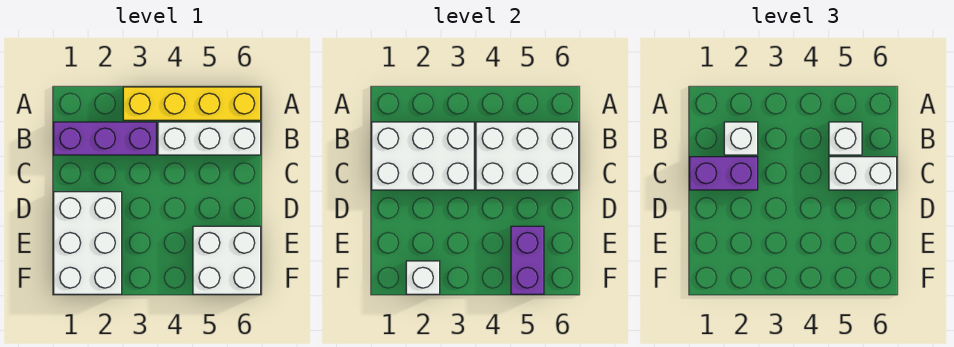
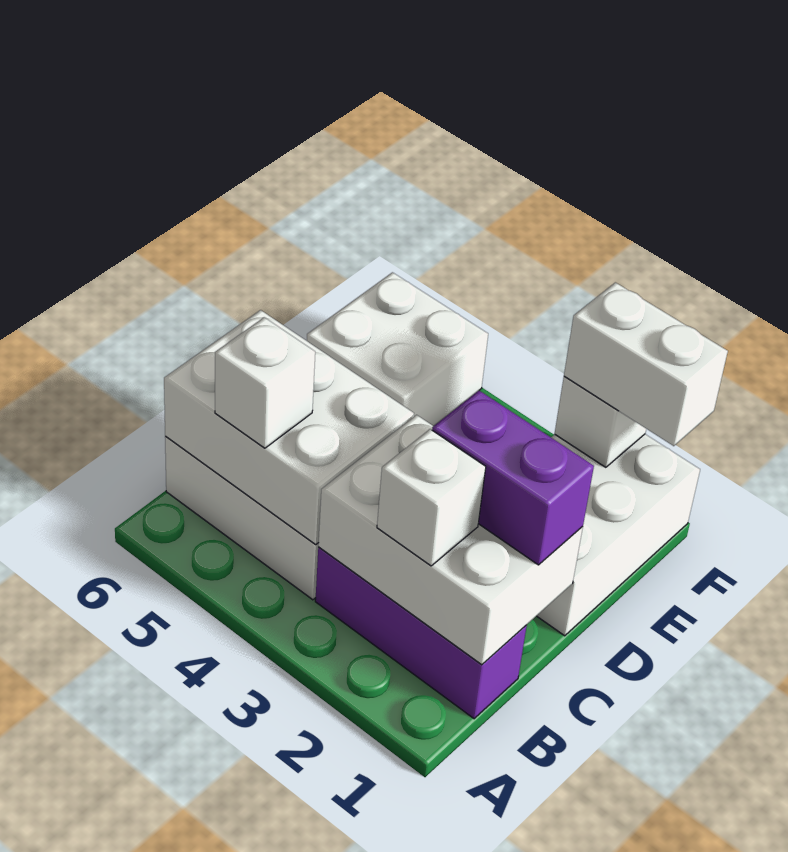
yellow 1x4 brick [123,87,261,120] -> none
white 1x2 brick [829,157,897,190] -> white 1x2 brick moved to [564,282,728,446]
purple 1x2 brick [511,226,544,294] -> none

